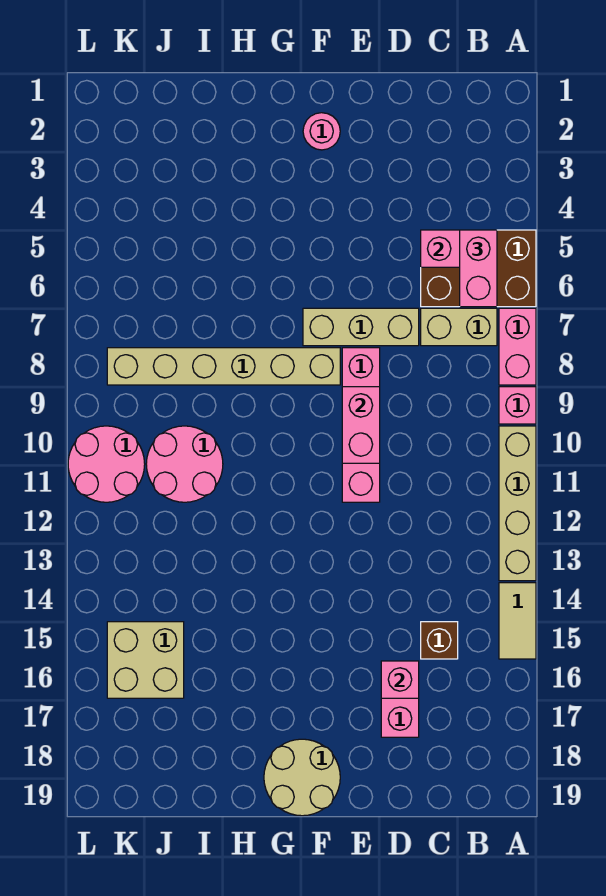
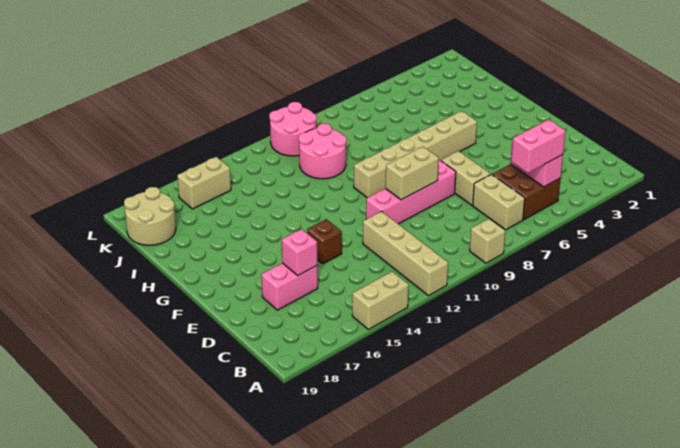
brown 2x3 brick [421,230,536,307] -> brown 2x2 brick [492,164,561,220]
pink 1x2 brick [499,308,536,385] -> none
pink 1x1 brick [499,387,536,424] -> tan 1x1 brick [470,219,505,263]
tan 1x4 brick [499,426,536,581] -> tan 1x4 brick turned to [363,211,448,296]
tan 1x2 tile [499,583,536,659] -> tan 1x2 brick [352,272,409,329]
brown 1x1 brick [421,622,458,659] -> brown 1x1 brick moved to [307,219,342,264]
tan 1x3 brick [303,308,419,346] -> tan 1x2 brick [441,151,491,205]
pink 1x2 brick [342,387,380,463] -> tan 1x2 brick [385,147,439,200]
pink 1x1 round brick [303,113,340,150] -> none
tan 1x6 brick [107,348,340,385] -> tan 1x6 brick turned to [354,111,477,198]
tan 2x2 round brick [264,739,340,816] -> tan 2x2 round brick moved to [124,187,176,245]
tan 2x2 brick [107,622,184,698] -> tan 1x2 brick [177,157,231,209]

